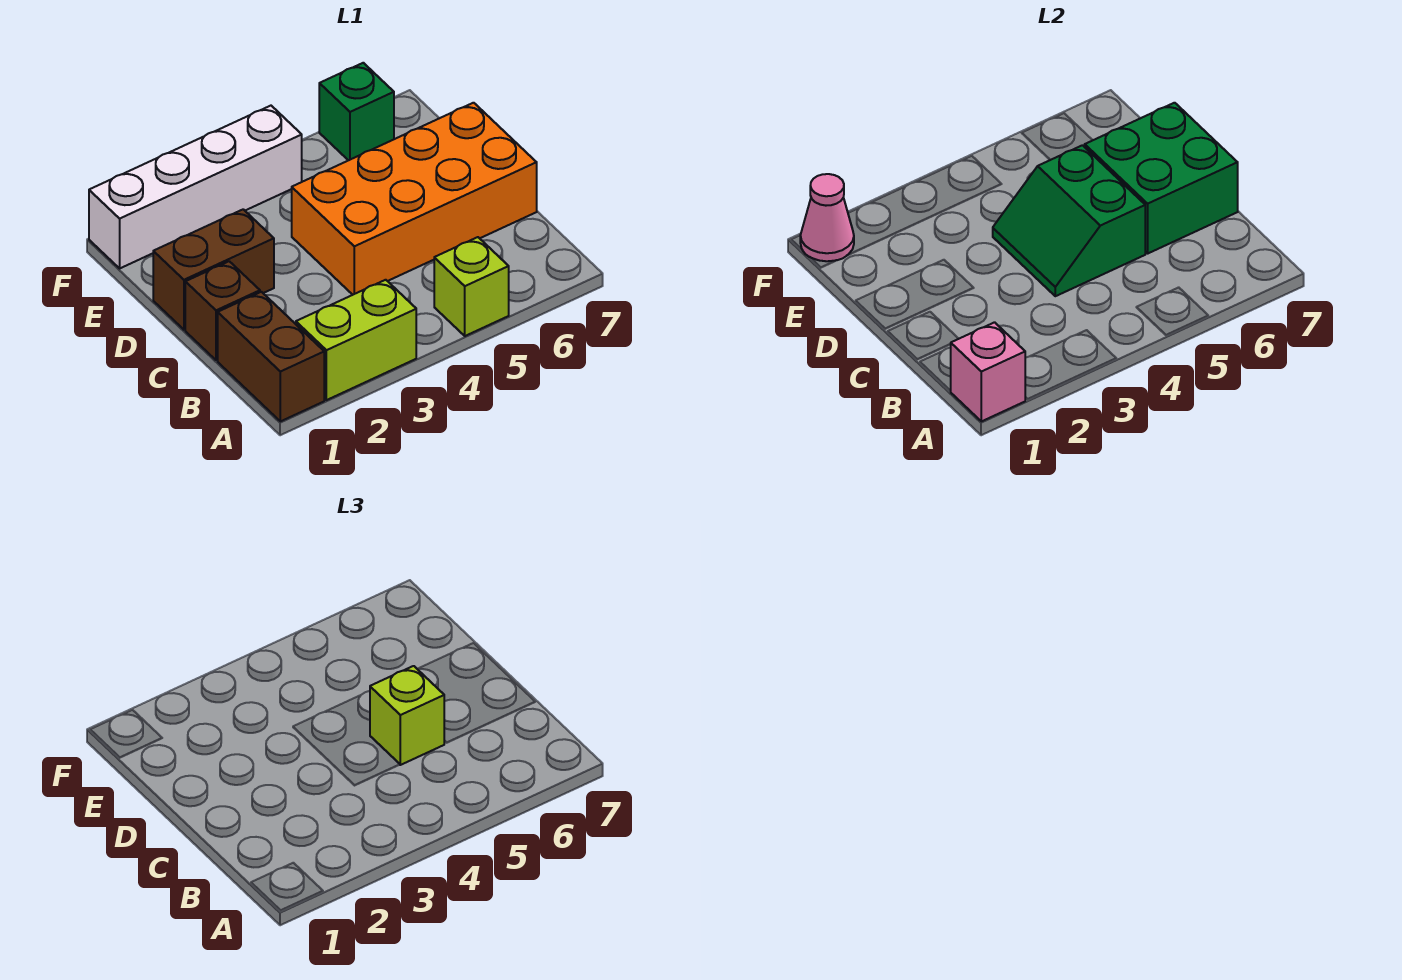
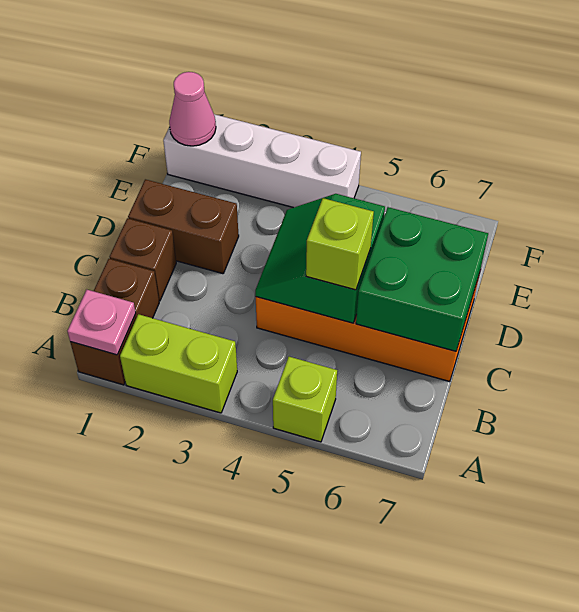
pink 1x1 brick [951,322,1025,421] -> pink 1x1 plate [67,290,136,355]
green 1x1 brick [319,63,394,160] -> none

